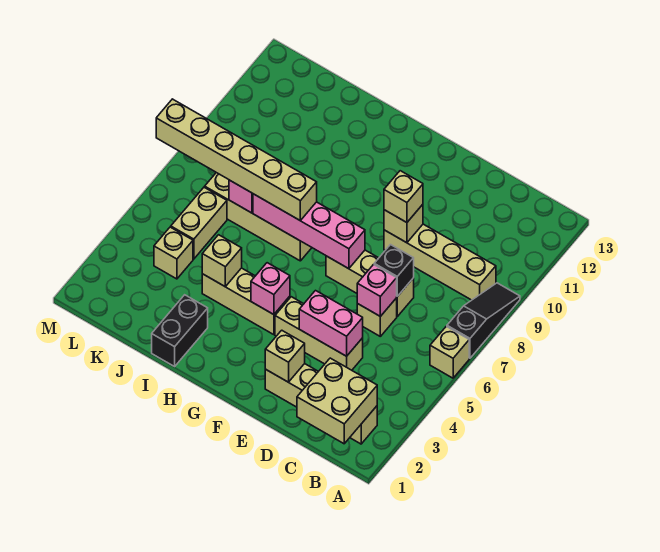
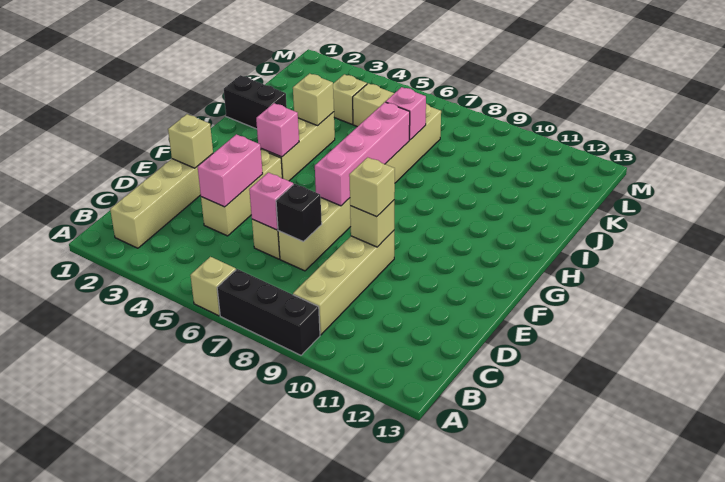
black 1x3 slope [447,283,520,358] -> black 1x3 brick [217,269,320,355]
tan 2x2 brick [297,358,377,444] -> none
tan 1x6 brick [156,99,317,221] -> none

